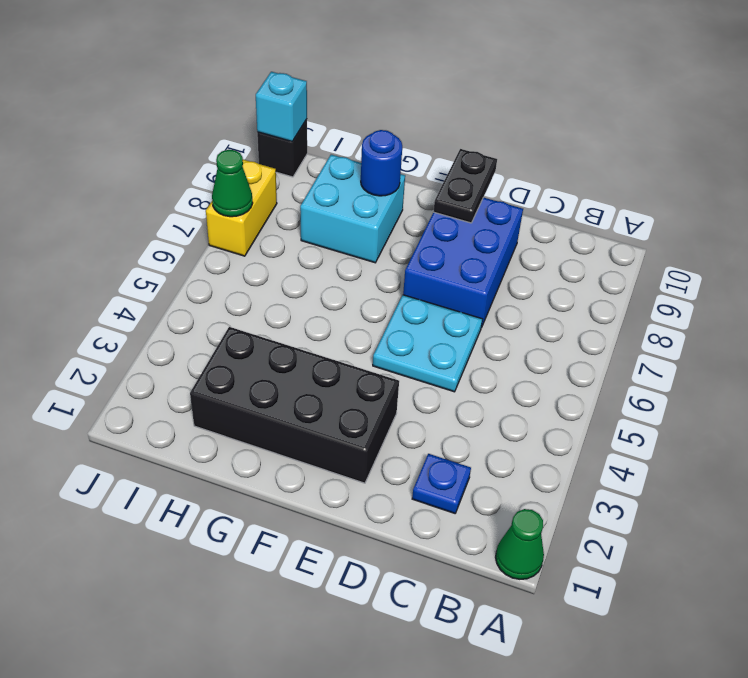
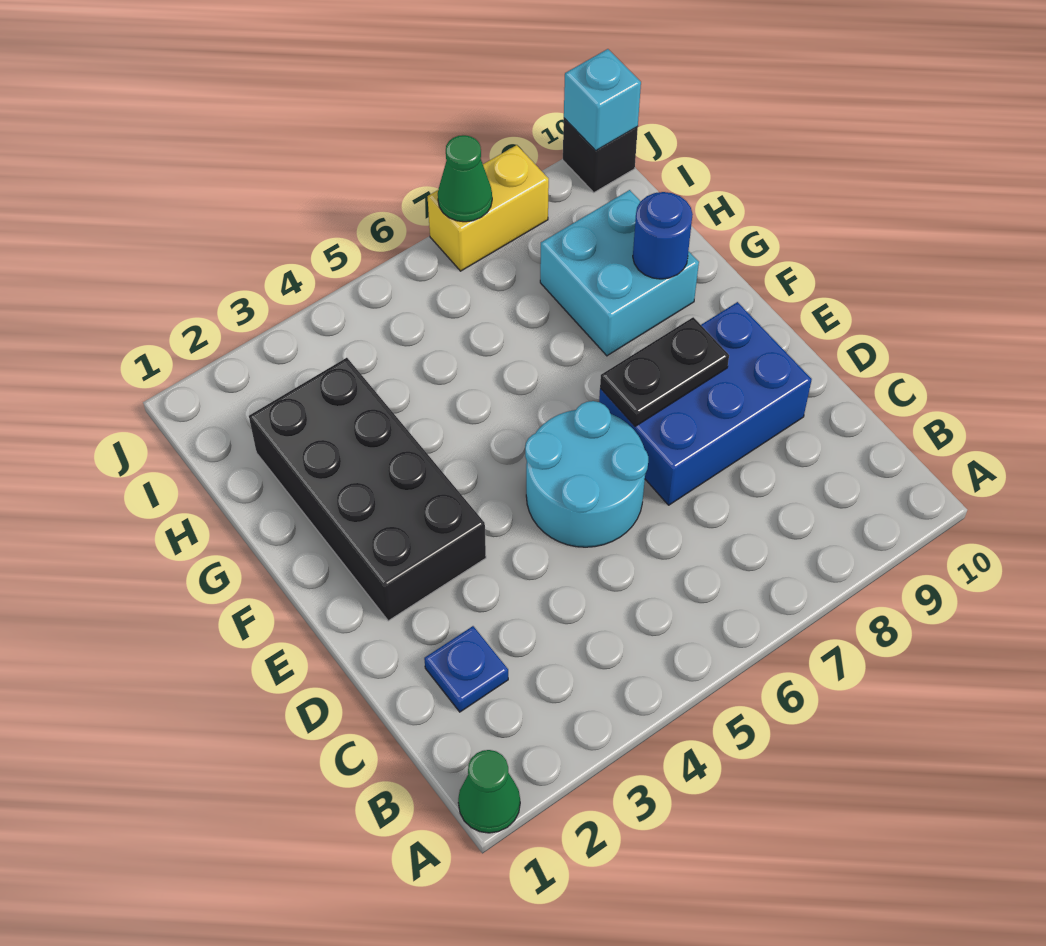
cyan 2x2 plate [373,295,482,392] -> cyan 2x2 round brick [525,401,648,547]
black 1x2 plate [433,149,497,223] -> black 1x2 plate moved to [600,317,729,426]

